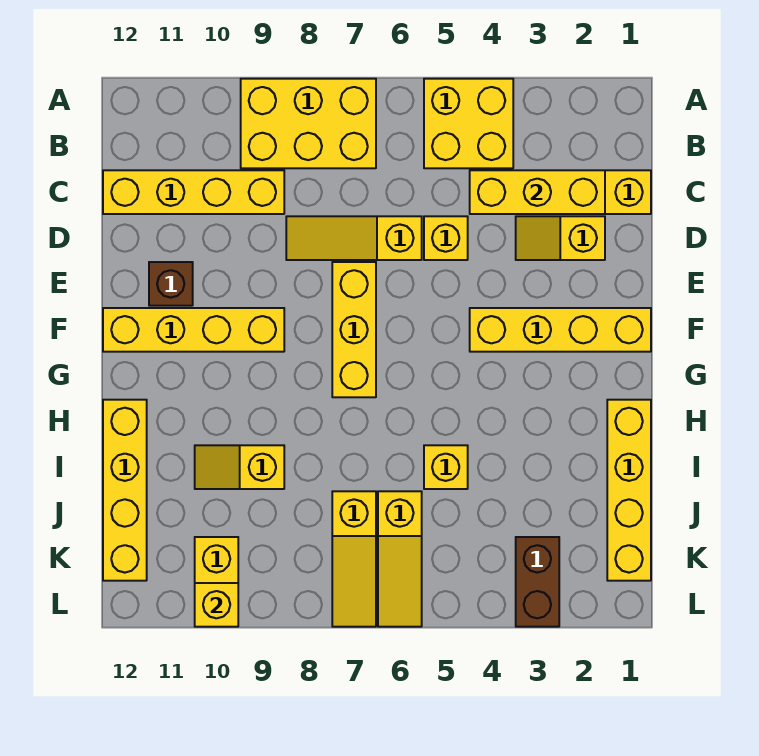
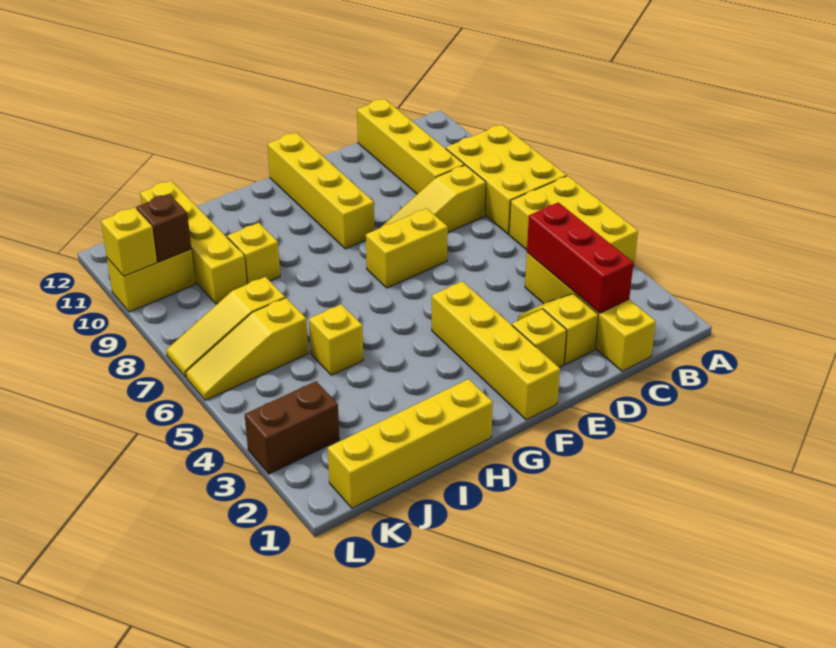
yellow 2x2 brick [424,79,513,168] -> yellow 2x3 brick [509,176,638,266]
yellow 1x3 brick [470,170,605,214] -> red 1x3 brick [527,202,633,313]
yellow 1x1 brick [424,216,468,260] -> yellow 1x1 brick moved to [512,309,567,368]
yellow 1x3 slope [286,216,422,260] -> yellow 1x3 slope turned to [380,165,486,232]
yellow 1x3 brick [332,262,376,397] -> yellow 1x2 brick [366,208,448,288]
brown 1x1 brick [149,262,193,306] -> brown 1x1 brick moved to [136,194,191,262]
yellow 1x4 brick [103,400,147,581] -> yellow 1x4 brick turned to [140,181,247,304]

